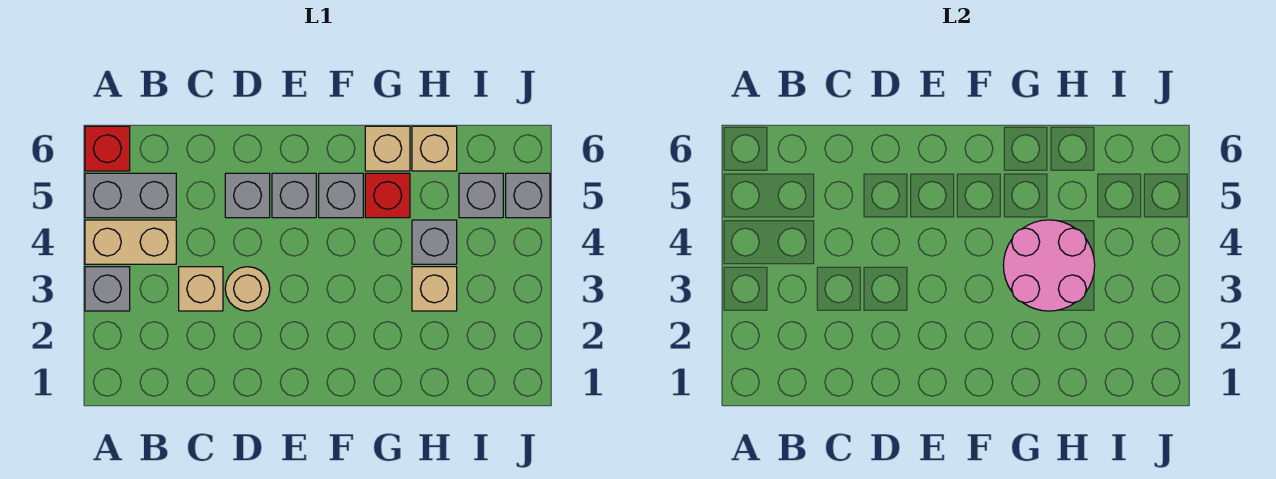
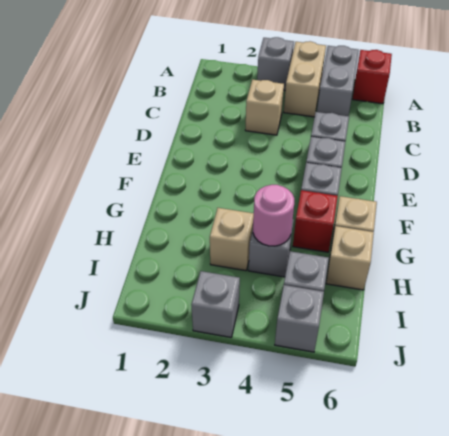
tan 1x1 round brick [225,267,270,311] -> none
pink 2x2 round brick [1003,220,1095,311] -> pink 1x1 round brick [253,185,294,246]
none -> grey 1x1 brick [191,271,240,337]

